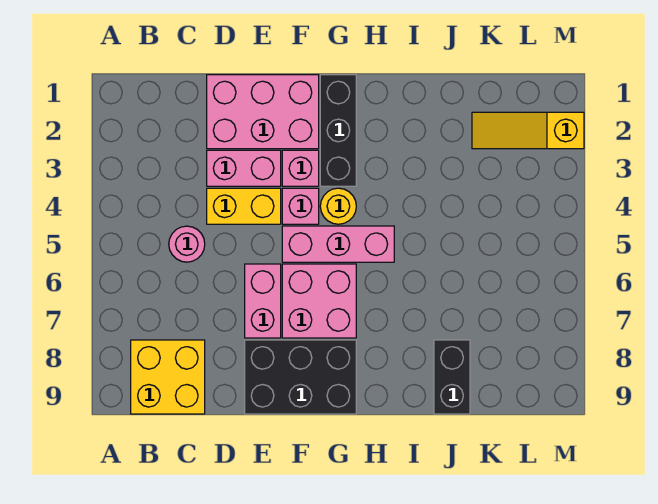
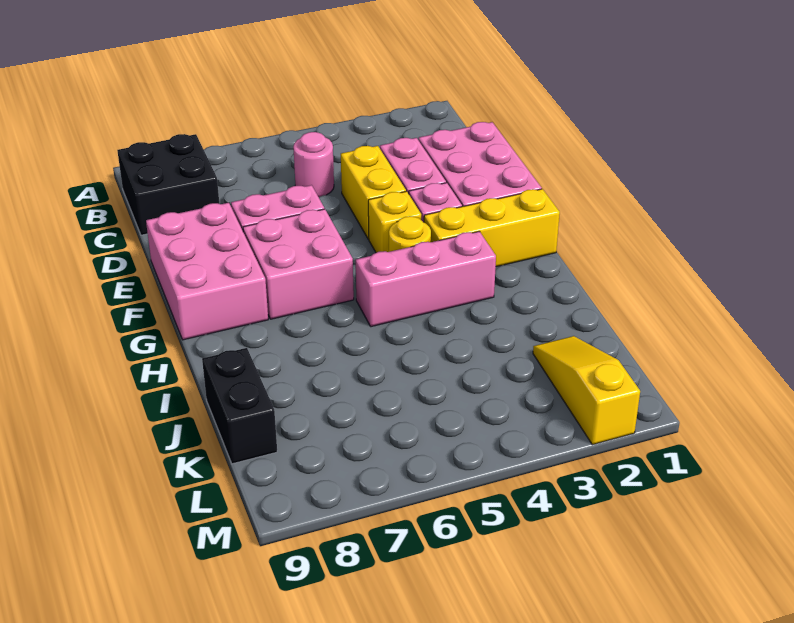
yellow 2x2 brick [131,340,205,414] -> black 2x2 brick [117,134,219,235]
black 2x3 brick [245,340,356,414] -> pink 2x3 brick [146,203,268,340]
pink 1x1 brick [282,188,319,224] -> yellow 1x1 brick [368,191,421,253]
pink 1x3 brick [282,226,394,262] -> pink 1x3 brick turned to [356,231,496,327]
black 1x3 brick [320,75,356,186] -> yellow 1x3 brick [424,189,560,267]
black 1x2 brick [434,340,470,414] -> black 1x2 brick turned to [202,348,277,464]

